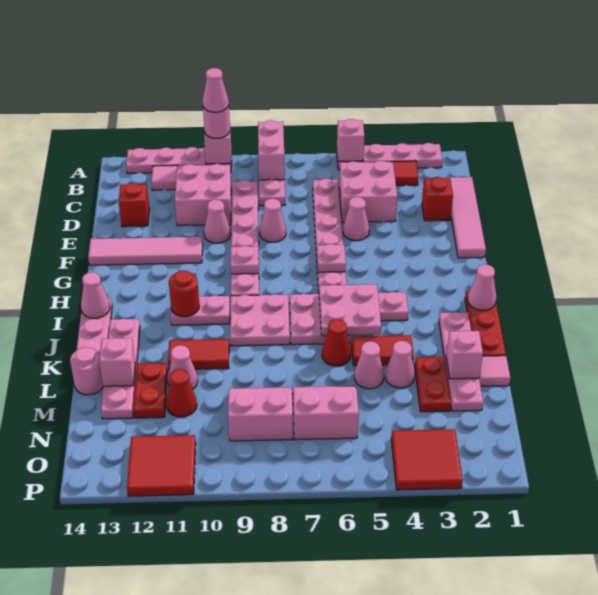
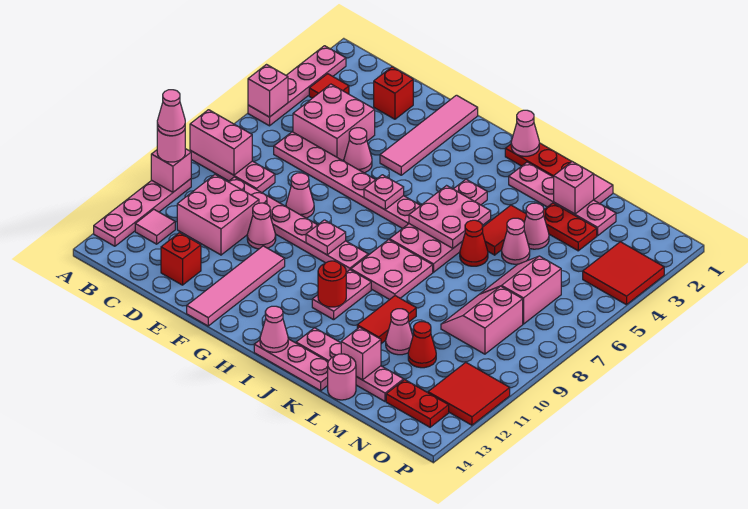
pink 1x4 tile [450,177,486,258] -> pink 1x4 tile turned to [380,95,478,175]
red 1x2 plate [133,363,167,418] -> red 1x2 plate moved to [386,380,449,427]

